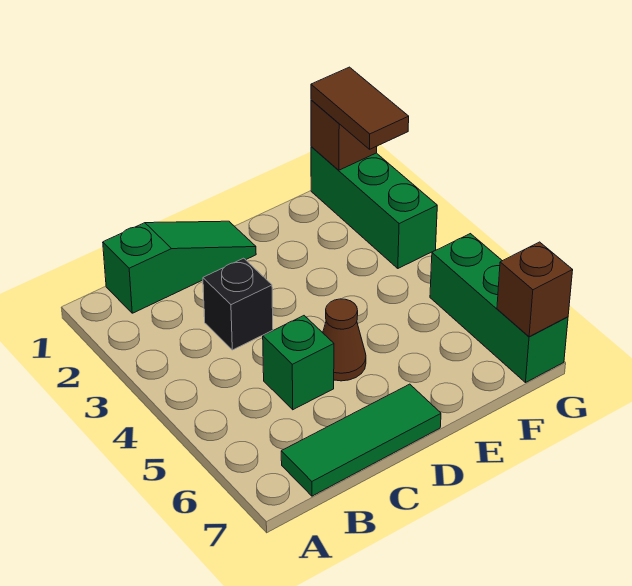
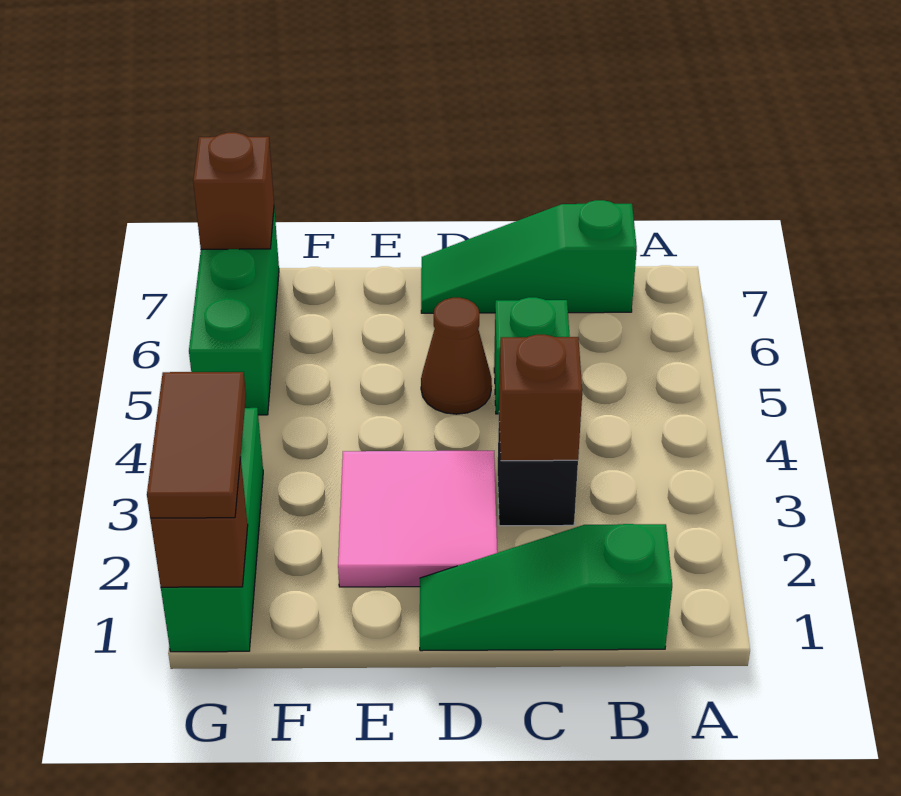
green 1x3 tile [281,384,441,496] -> green 1x3 slope [421,200,637,313]
none -> brown 1x1 brick [499,335,582,461]
none -> pink 2x2 tile [338,451,497,587]

